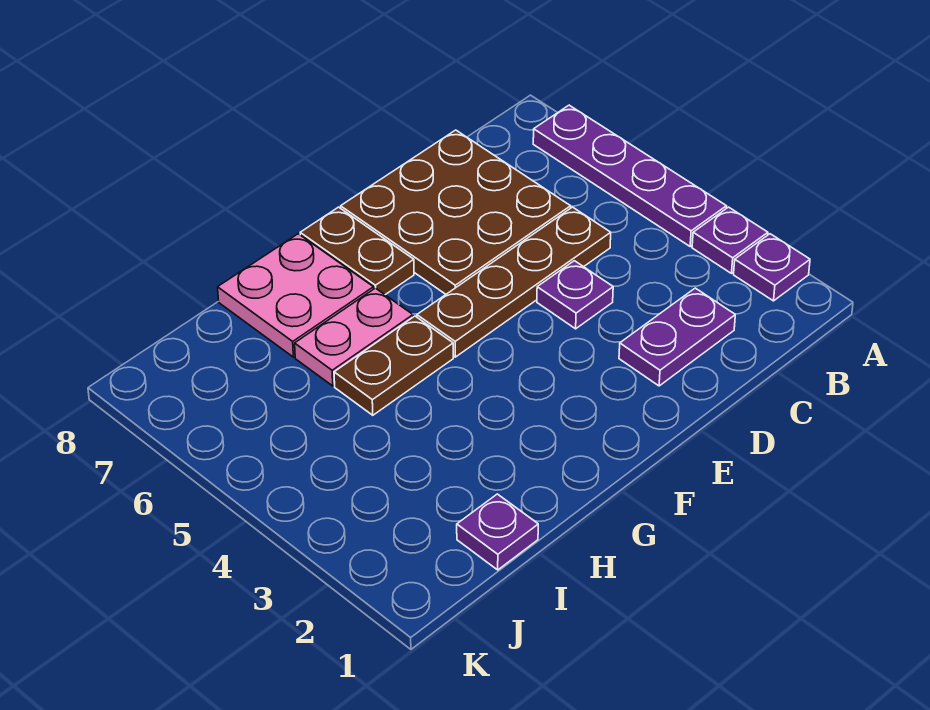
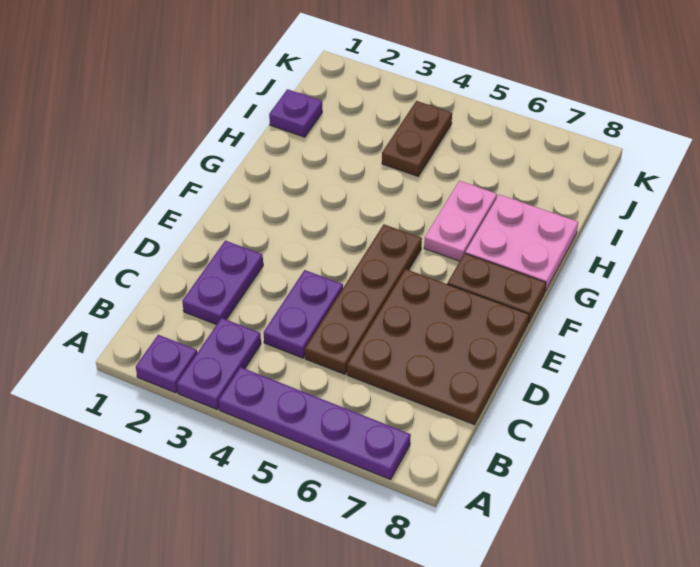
purple 1x1 plate [692,207,768,273] -> purple 1x2 plate [177,318,261,410]
purple 1x1 plate [537,261,613,329] -> purple 1x2 plate [263,270,343,358]
brown 1x2 plate [334,316,453,415] -> brown 1x2 plate moved to [382,101,452,176]

